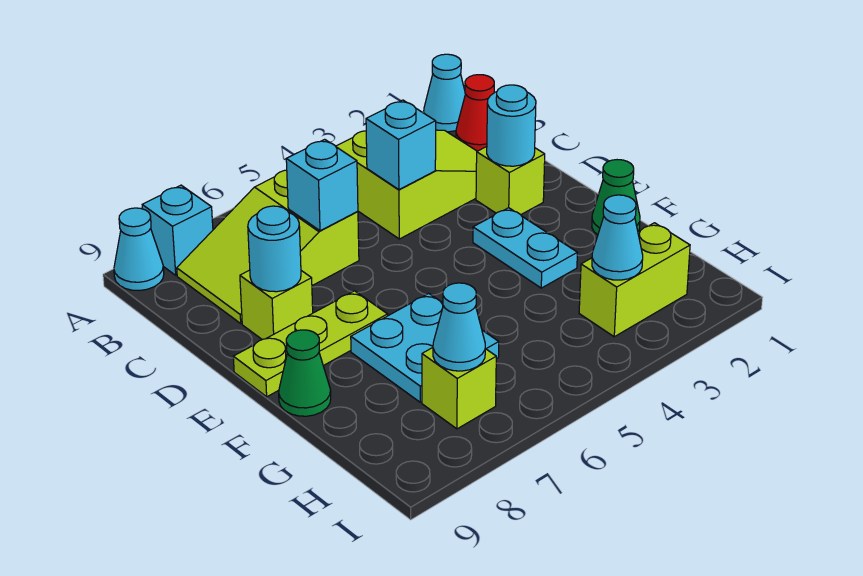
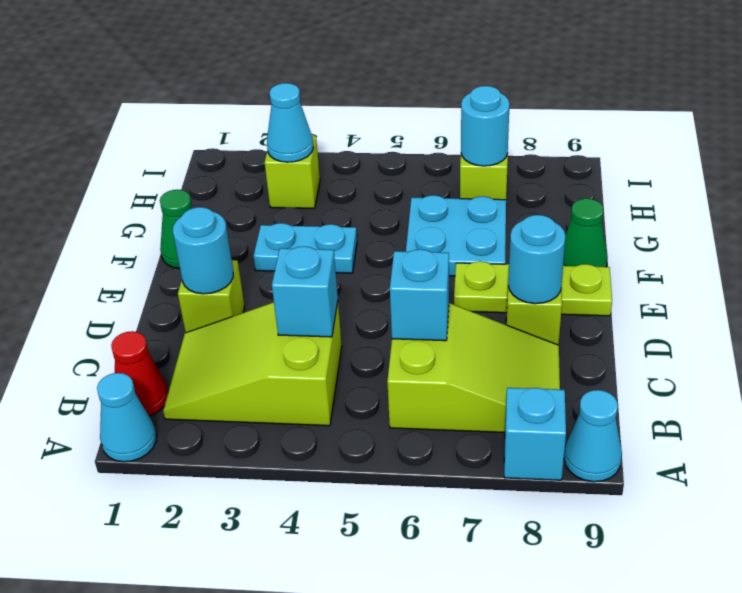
cyan 1x2 plate [473,208,577,288] -> cyan 1x2 plate turned to [253,223,357,273]
lime 1x2 brick [579,223,690,337] -> lime 1x1 brick [264,136,320,208]
cyan 1x1 cone [433,283,485,371] -> cyan 1x1 round brick [461,86,510,166]

